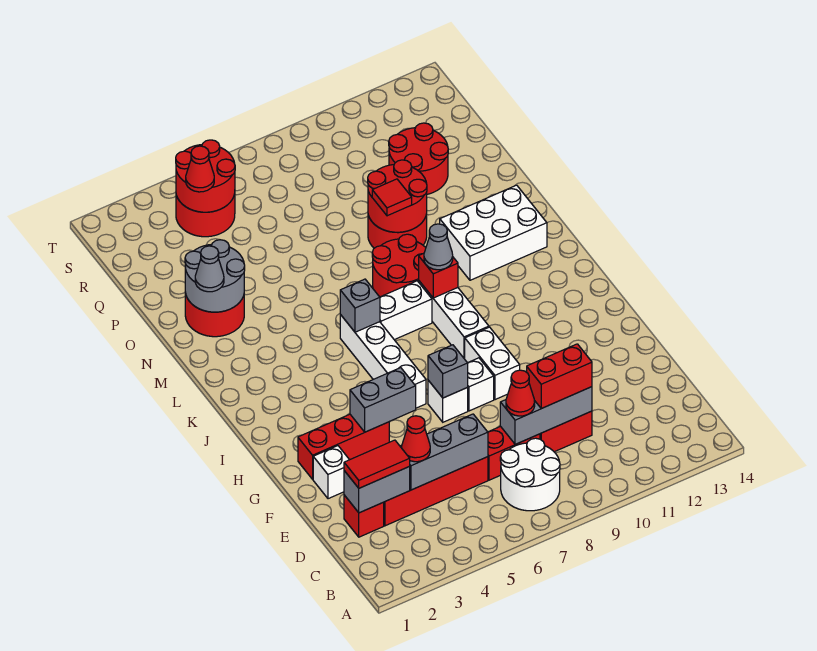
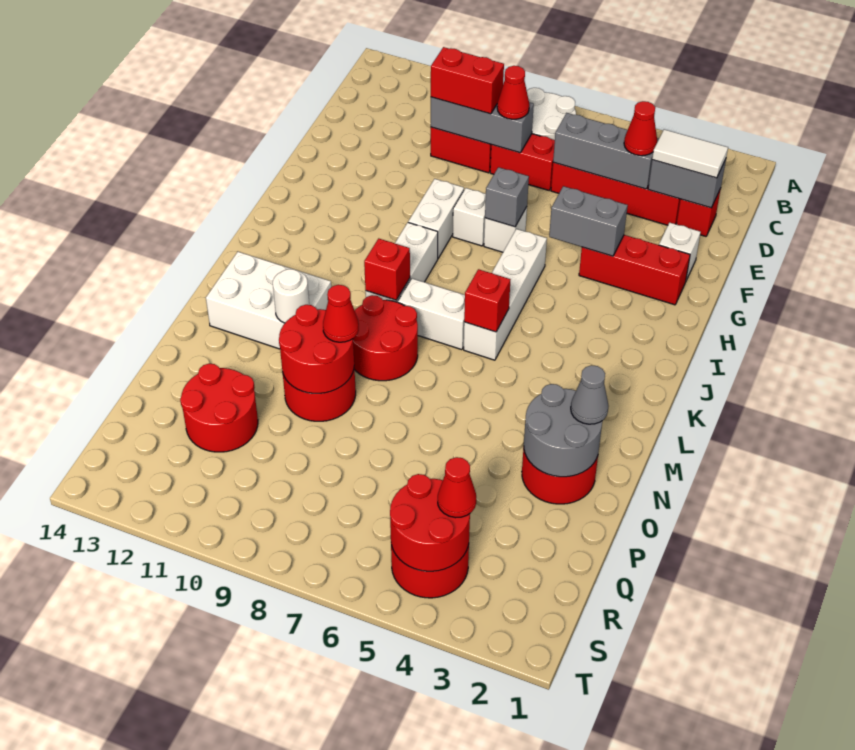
red 1x2 tile [344,440,410,488] -> white 1x2 tile [652,129,728,178]
grey 1x1 brick [340,279,380,332] -> red 1x1 brick [464,269,511,332]
grey 1x1 cone [424,224,453,270] -> none
none -> white 1x1 round brick [273,269,309,323]
red 1x1 tile [372,179,412,216] -> red 1x1 cone [323,285,359,342]

